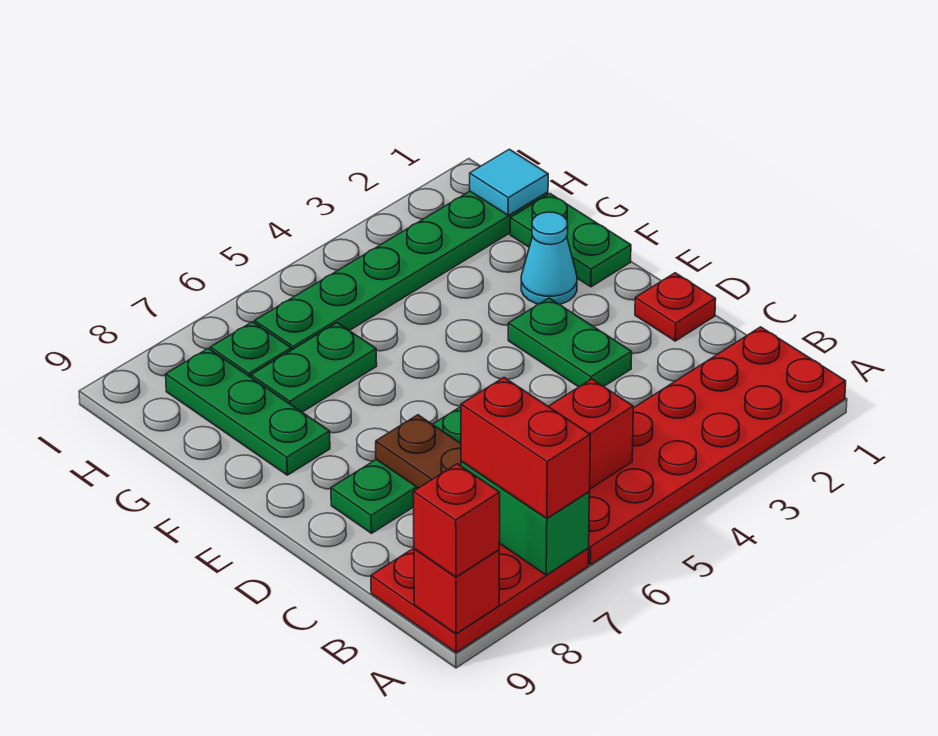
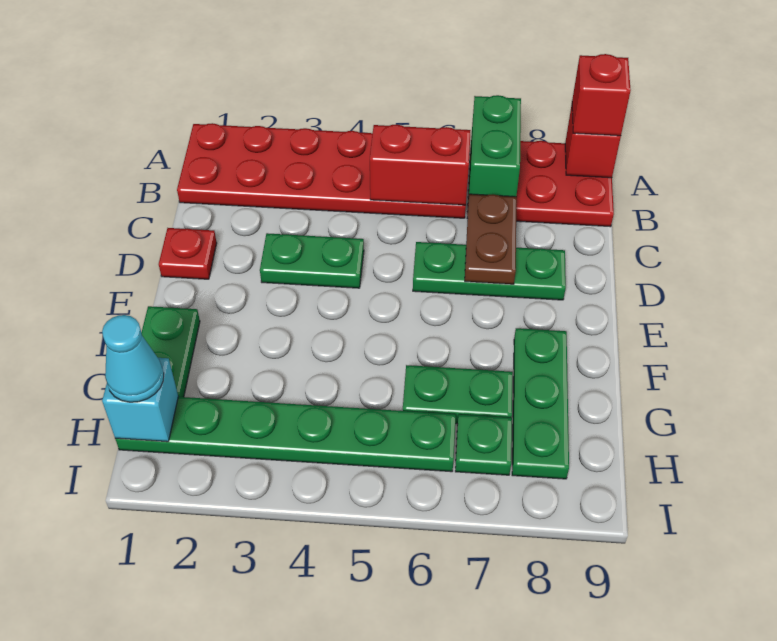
red 1x2 brick [461,378,590,518] -> none
green 1x2 plate [508,298,632,387] -> green 1x2 plate turned to [260,233,364,288]
cyan 1x1 cone [521,212,577,304] -> cyan 1x1 cone moved to [102,315,164,402]
cyan 1x1 tile [470,149,548,215] -> cyan 1x1 brick [102,358,178,442]

